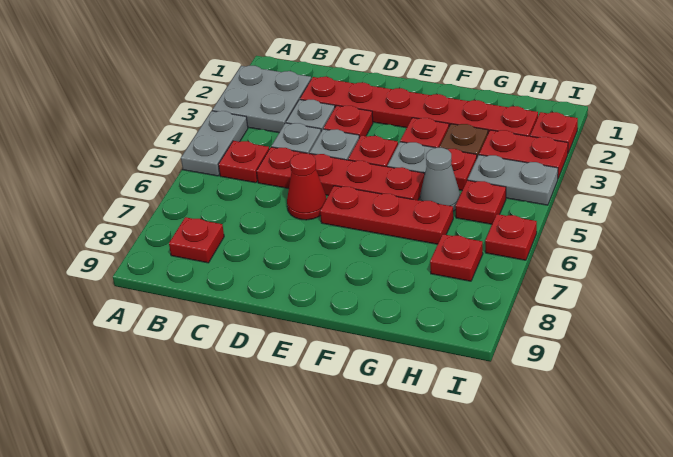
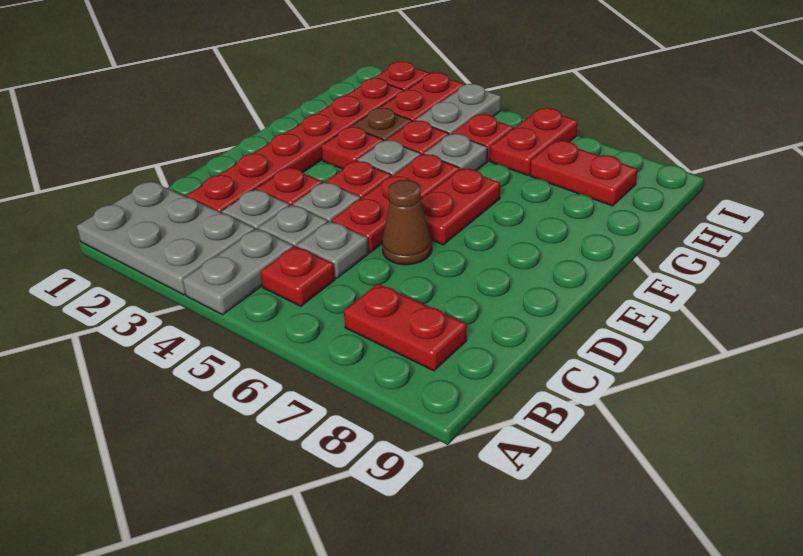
grey 2x2 plate [212,66,311,133] -> grey 2x3 plate [77,181,255,295]
grey 1x2 plate [181,111,248,176] -> grey 1x2 plate turned to [183,229,293,315]
red 1x1 plate [169,217,224,263] -> red 1x2 plate [344,284,467,371]
red 1x1 plate [257,147,303,189] -> grey 1x1 plate [297,221,369,279]
red 1x1 cone [287,153,327,220] -> brown 1x1 cone [382,180,432,265]
red 1x3 plate [320,186,453,244] -> red 1x2 plate [420,168,500,245]
grey 1x1 cone [420,148,460,211] -> grey 1x1 plate [424,134,487,171]
red 1x1 plate [430,234,483,281] -> red 1x2 plate [530,141,637,206]
red 1x1 plate [485,214,537,260] -> red 1x2 plate [490,108,578,175]

